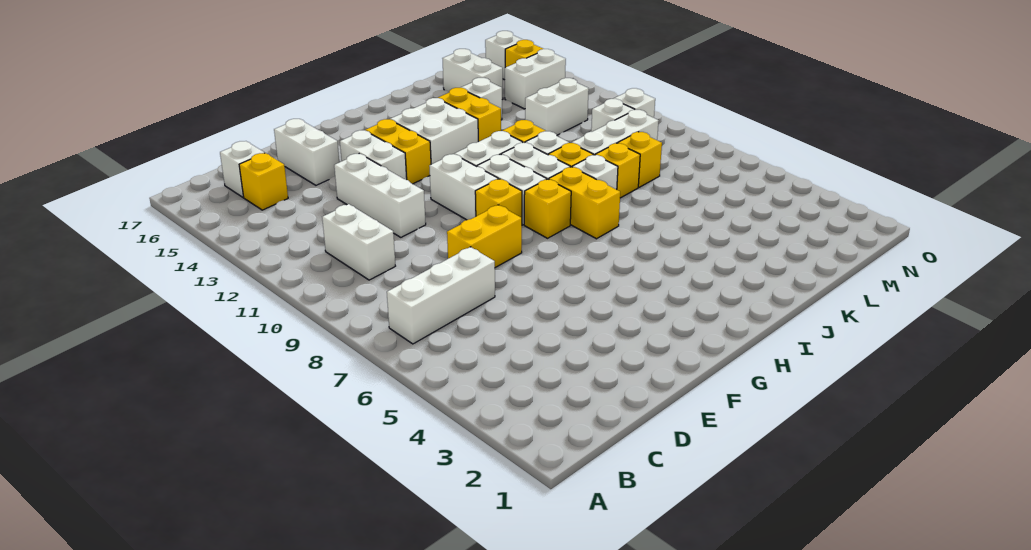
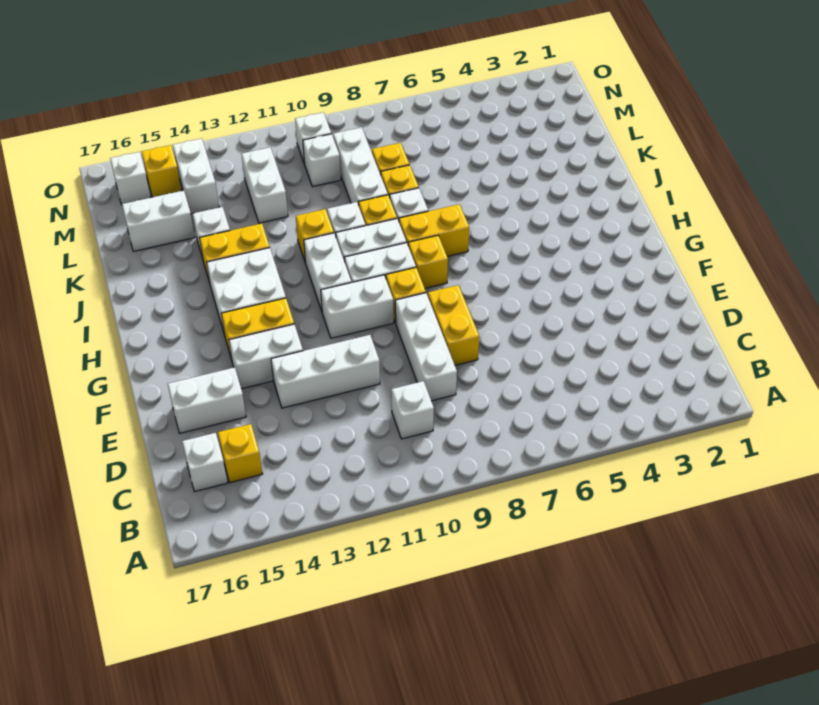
white 1x3 brick [387,247,495,344] -> white 1x3 brick moved to [395,293,457,401]
white 1x2 brick [322,204,395,280] -> white 1x1 brick [391,381,434,439]

